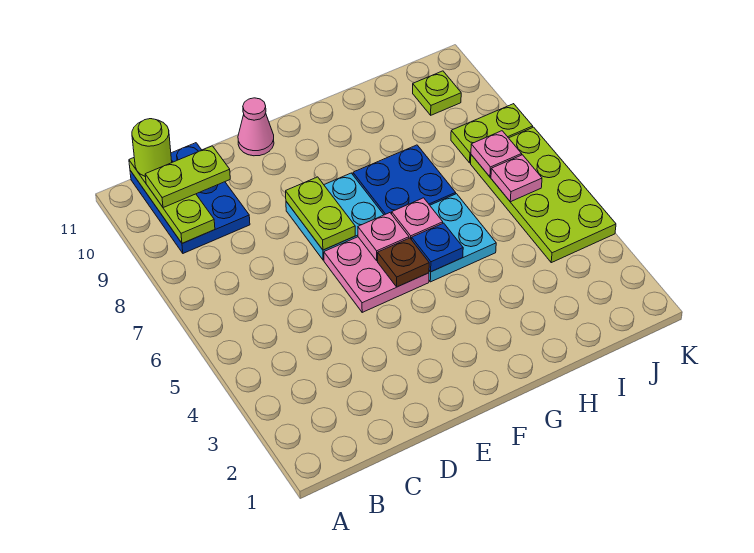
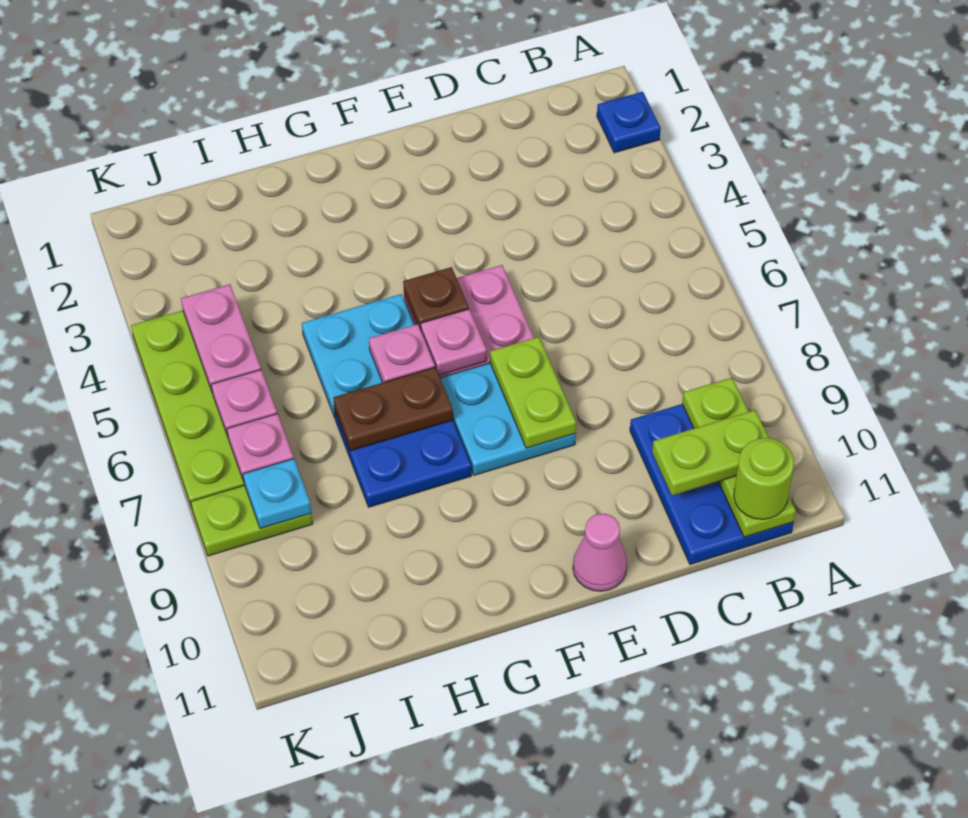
blue 1x1 plate [412,223,463,272] -> blue 1x1 plate moved to [597,92,661,153]
none -> brown 1x2 plate [333,367,453,451]
none -> pink 1x2 plate [181,284,261,393]
none -> cyan 1x1 plate [243,459,311,529]
lime 1x1 plate [413,71,461,115] -> none

